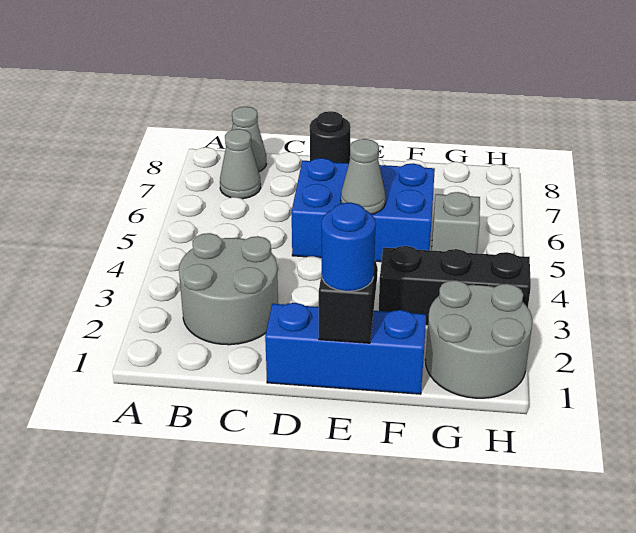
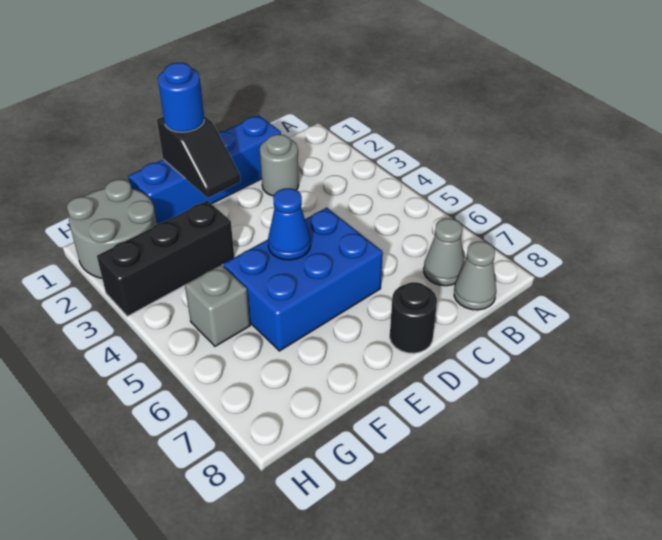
grey 2x2 round brick [179,233,278,345] -> grey 1x1 round brick [260,134,299,196]
blue 1x3 brick [265,303,426,394] -> blue 1x4 brick [128,115,281,224]
grey 1x1 cone [341,139,386,214] -> blue 1x1 cone [268,188,311,260]

